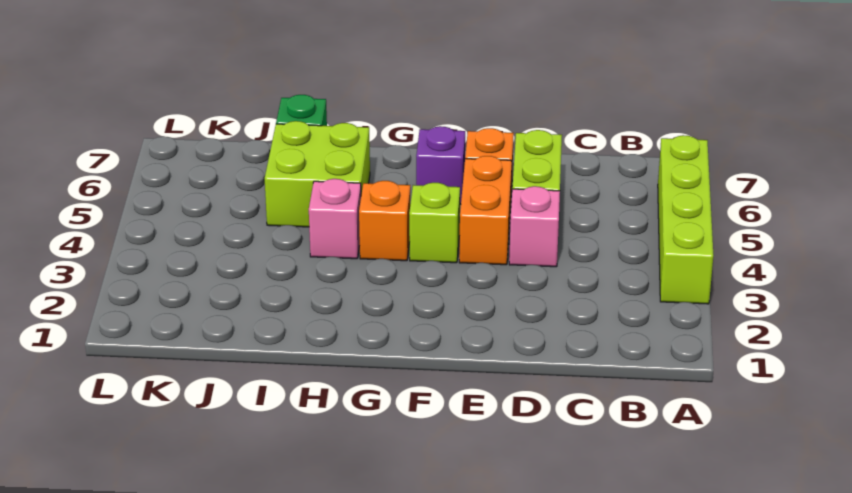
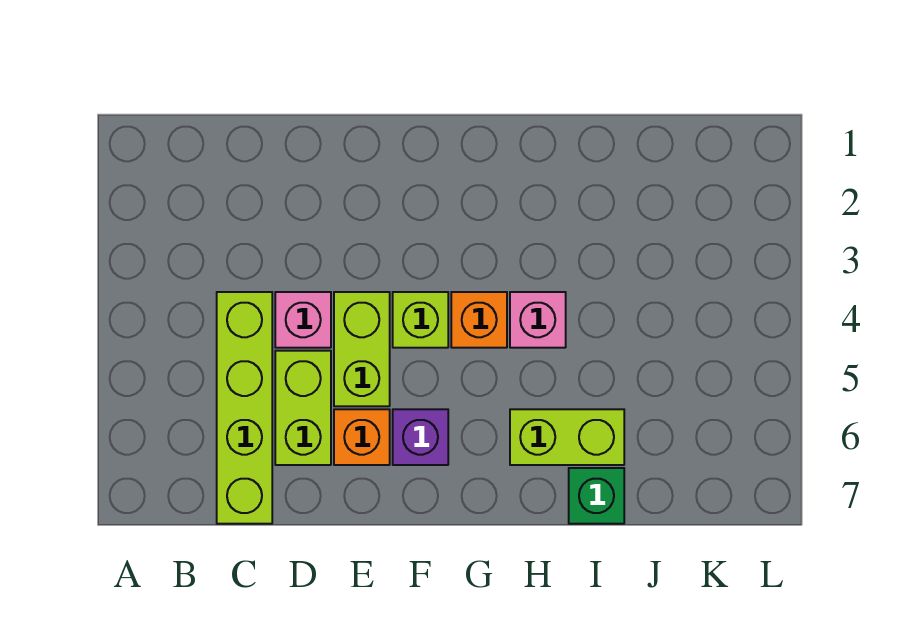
lime 1x4 brick [658,135,713,304] -> lime 1x4 brick moved to [217,292,272,524]
orange 1x2 brick [459,156,512,265] -> lime 1x2 brick [334,292,390,406]
lime 2x2 brick [265,121,370,227] -> lime 1x2 brick [510,409,624,465]

